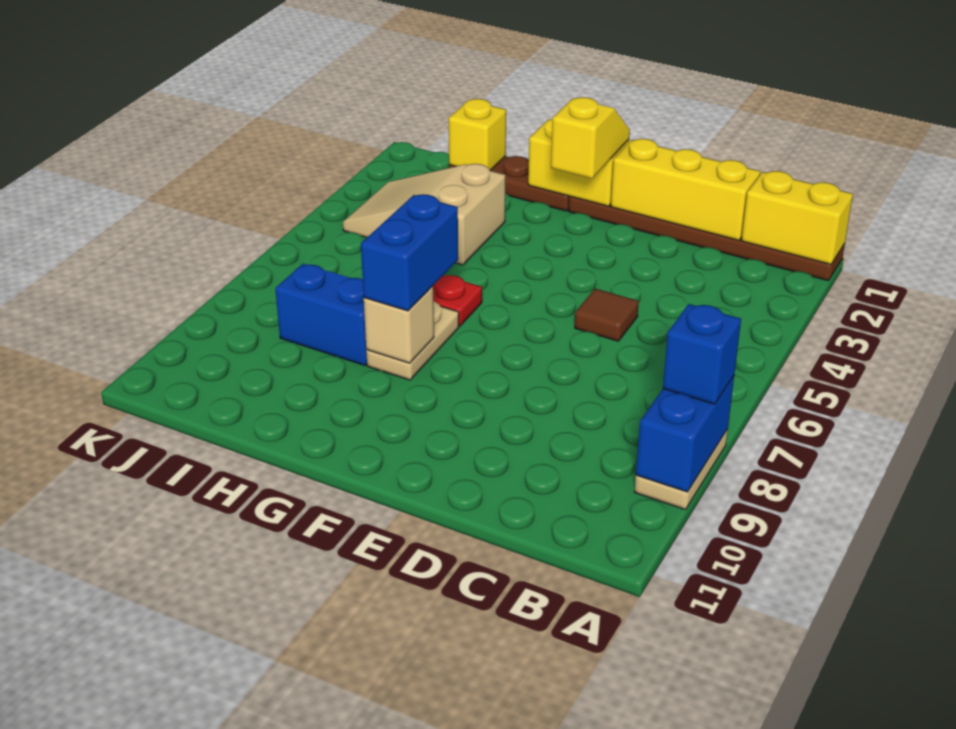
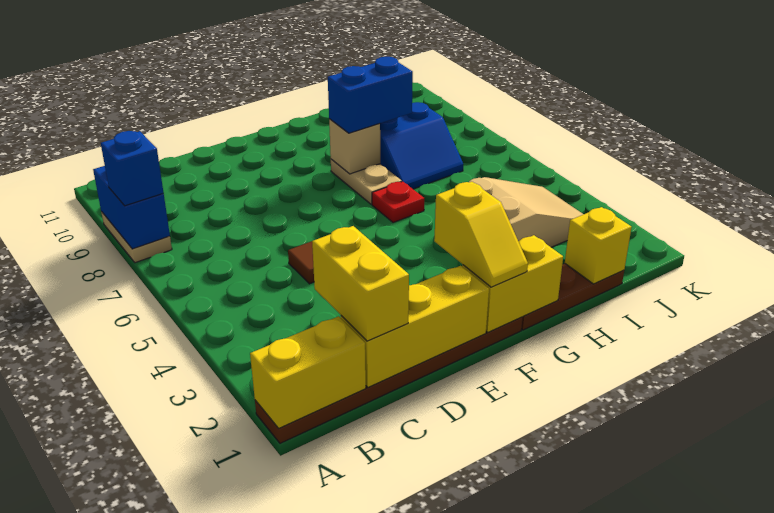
none -> yellow 1x2 brick [312,226,409,341]
blue 1x2 brick [361,194,458,311] -> blue 1x2 brick turned to [328,57,413,133]

